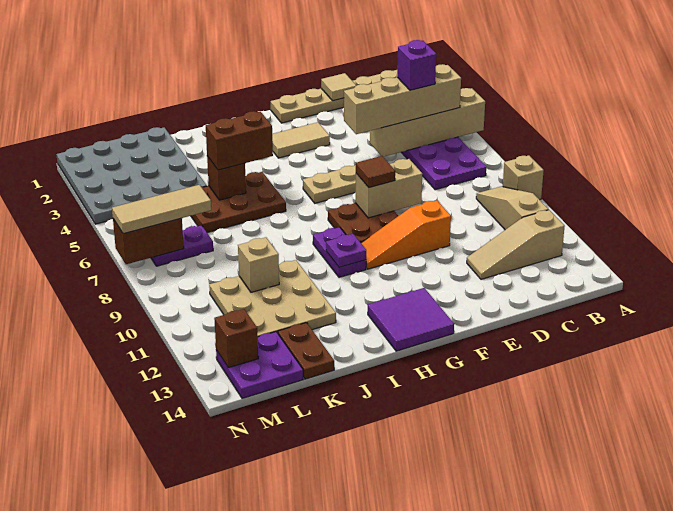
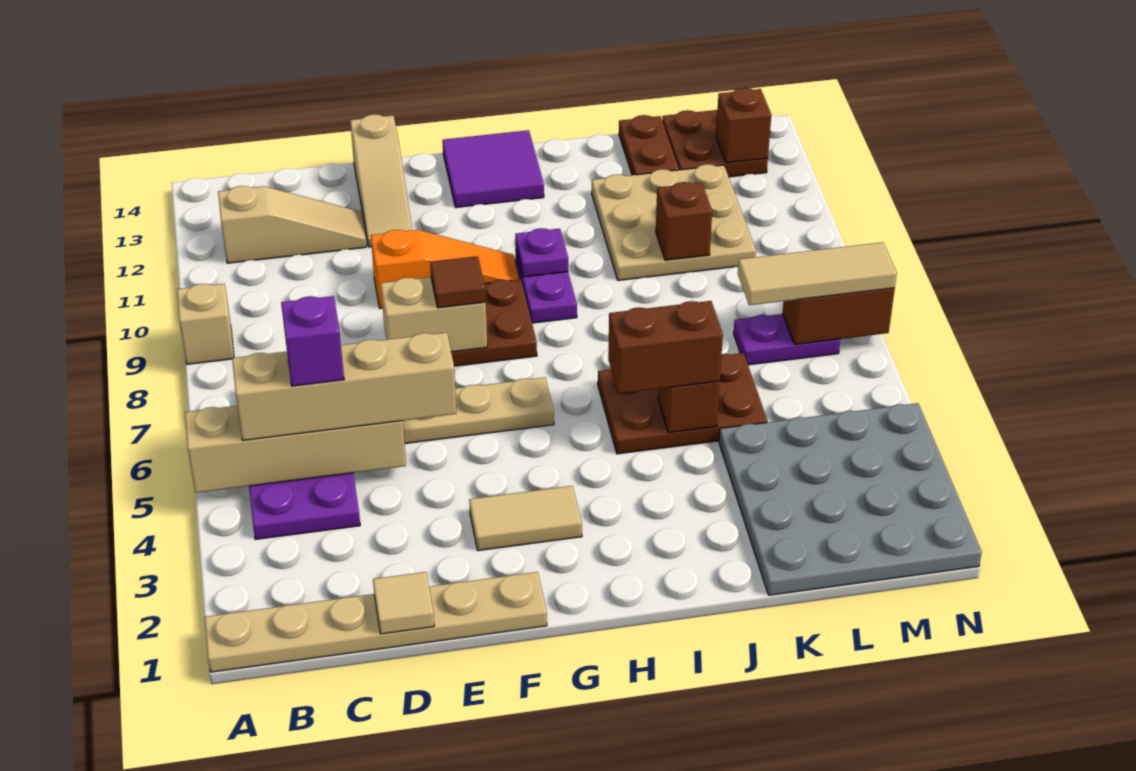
tan 1x3 slope [476,186,548,230] -> tan 1x3 slope moved to [350,114,412,247]
tan 1x1 brick [238,237,279,292] -> brown 1x1 brick [656,182,712,260]
purple 2x2 plate [216,332,303,398] -> brown 2x2 plate [662,110,768,177]

